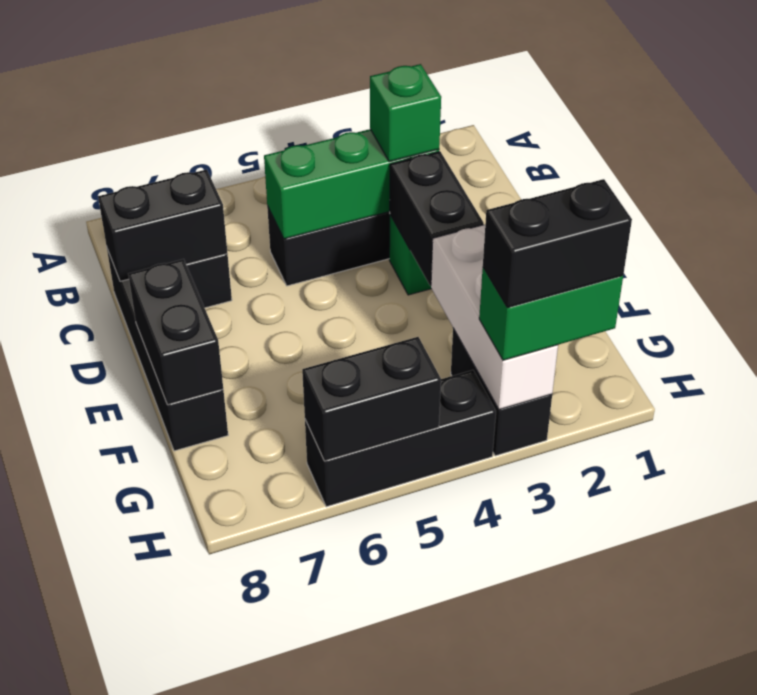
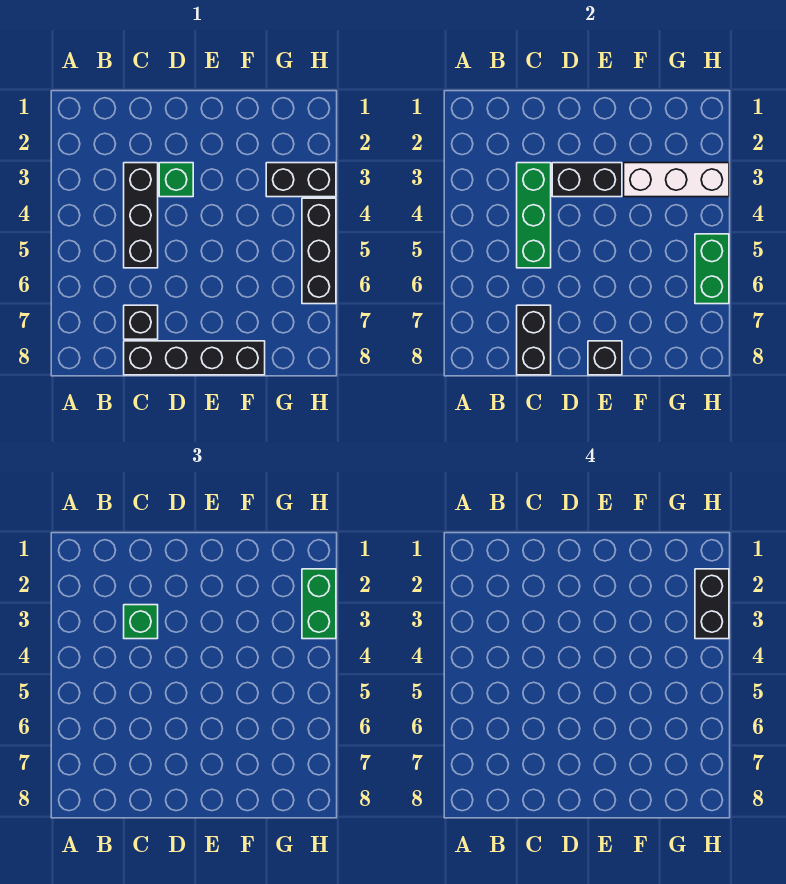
black 1x2 brick [128,259,223,405] -> black 1x1 brick [588,341,622,375]
black 1x2 brick [302,337,441,461] -> green 1x2 brick [695,234,729,304]

